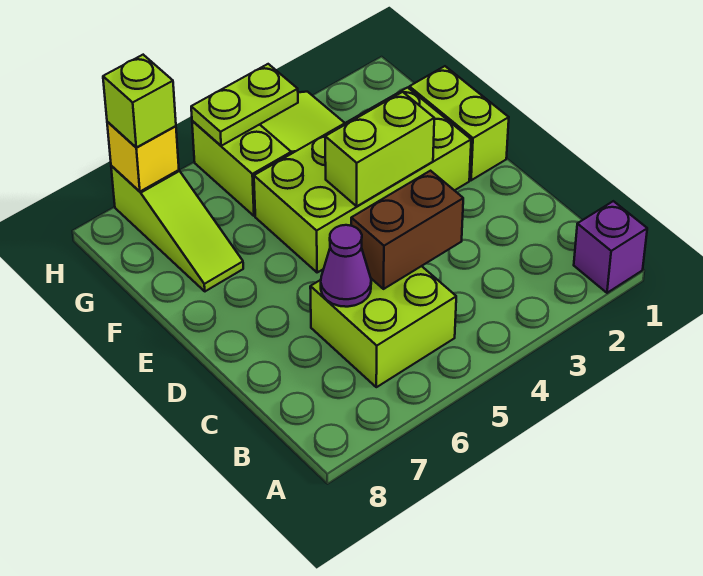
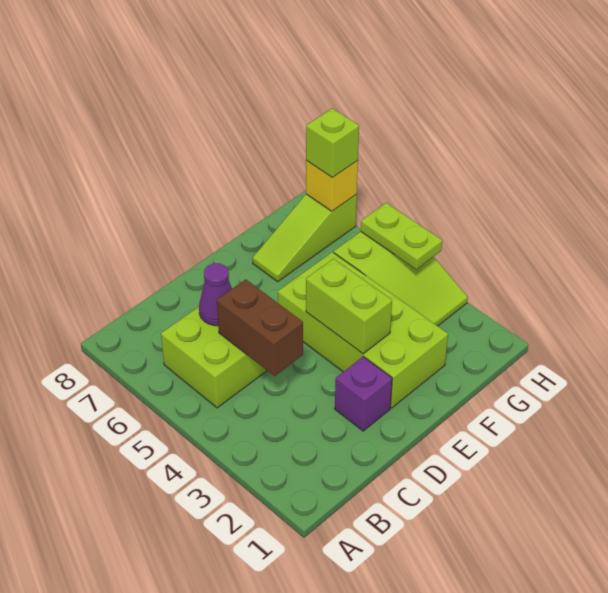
purple 1x1 brick [574,201,647,293] -> purple 1x1 brick moved to [335,357,392,431]
lime 1x2 brick [409,66,509,180] -> none

